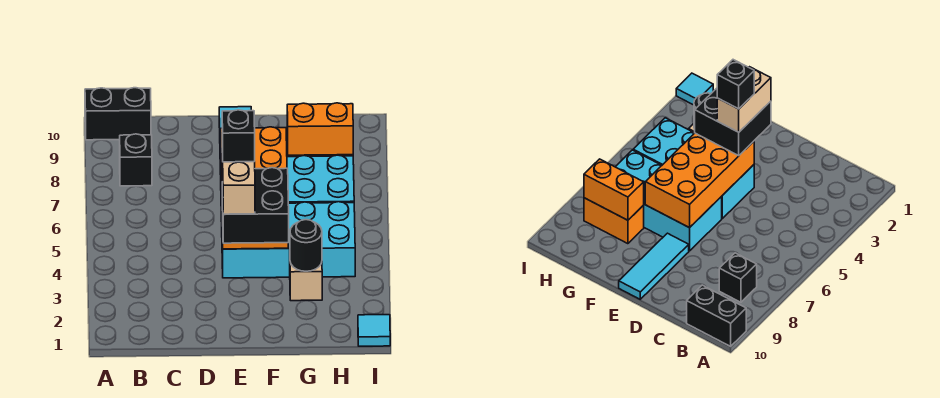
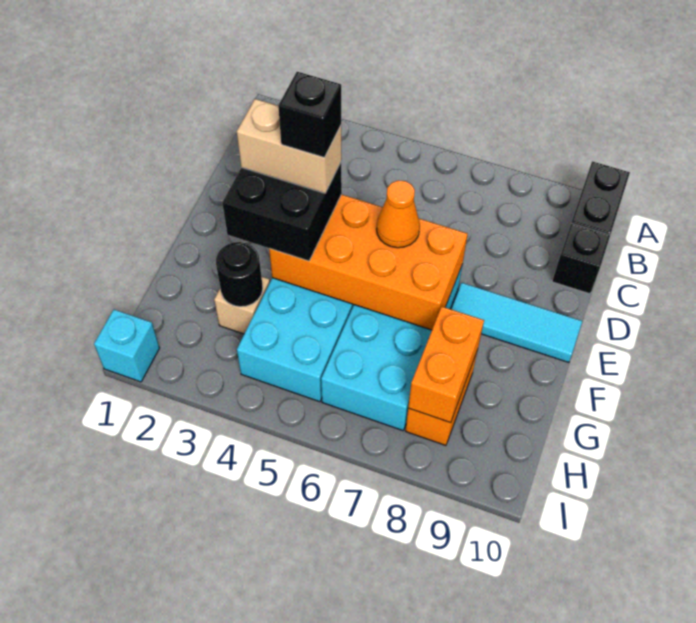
black 1x1 brick [120,134,152,186] -> black 1x1 brick moved to [552,223,610,294]
none -> orange 1x1 cone [376,180,420,248]
cyan 1x1 tile [358,315,390,346] -> cyan 1x1 brick [94,310,159,382]

